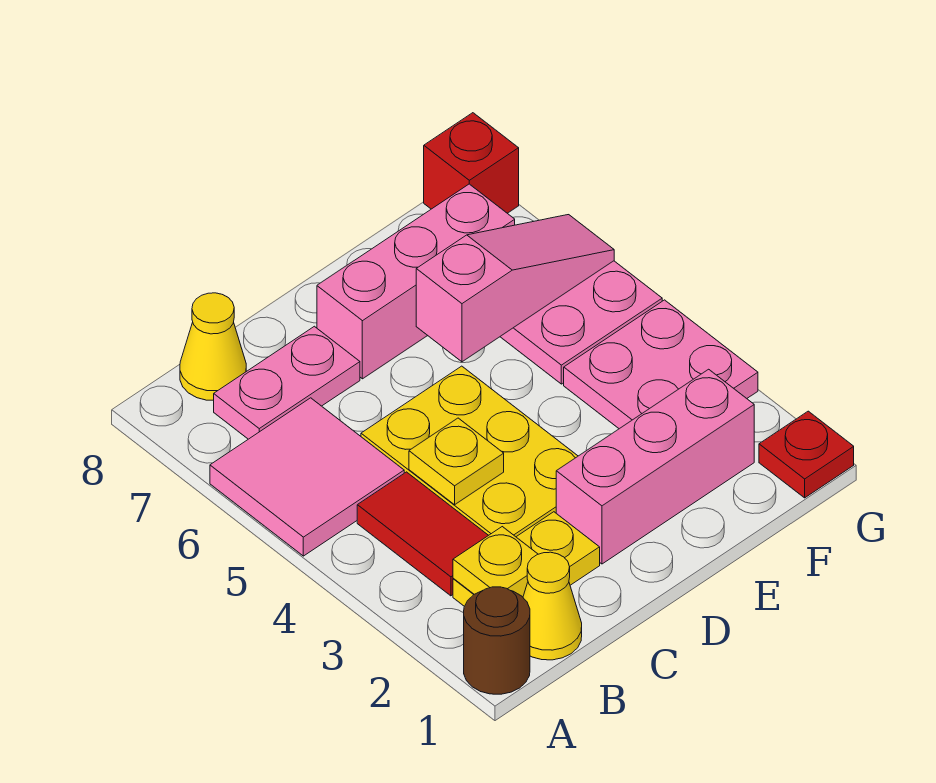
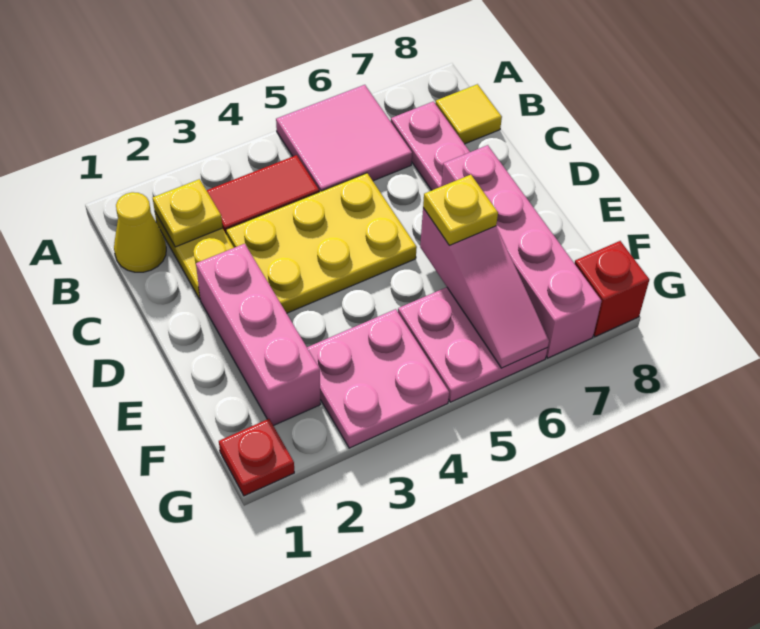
brown 1x1 round brick [464,587,530,694] -> none
yellow 1x1 cone [180,293,246,400] -> yellow 1x1 tile [435,84,502,144]
yellow 1x1 plate [409,418,504,505] -> yellow 1x1 plate moved to [423,175,498,245]
pink 1x3 brick [317,184,515,379] -> pink 1x4 brick [441,145,601,358]

